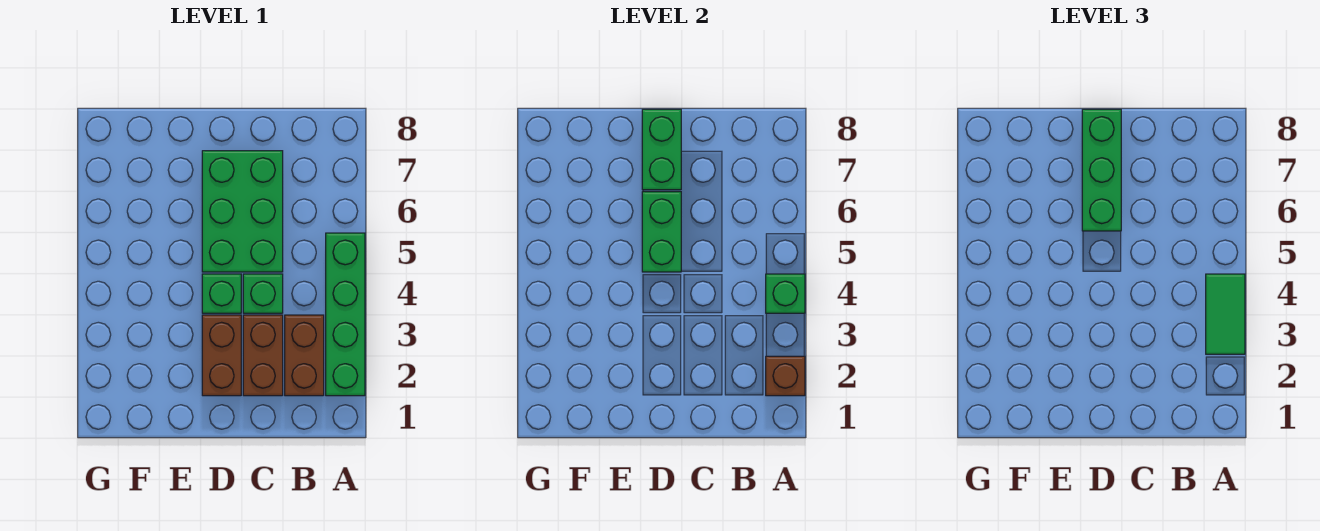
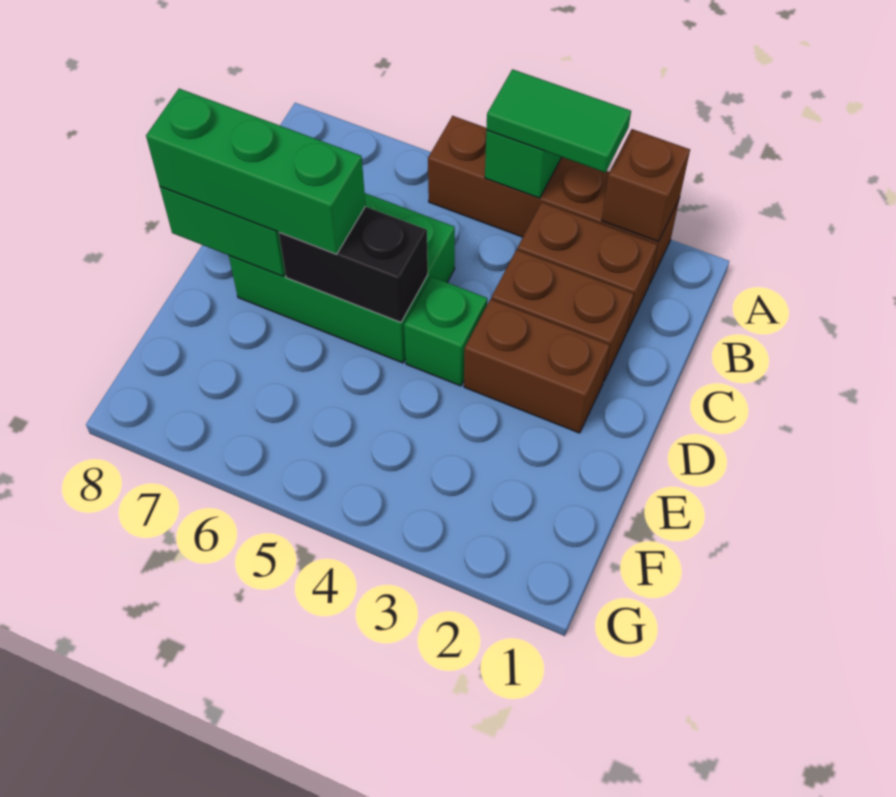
green 1x4 brick [326,233,365,396] -> brown 1x4 brick [428,116,680,284]
green 1x1 brick [243,274,283,313] -> none
green 1x2 brick [642,192,681,272] -> black 1x2 brick [279,206,428,323]

